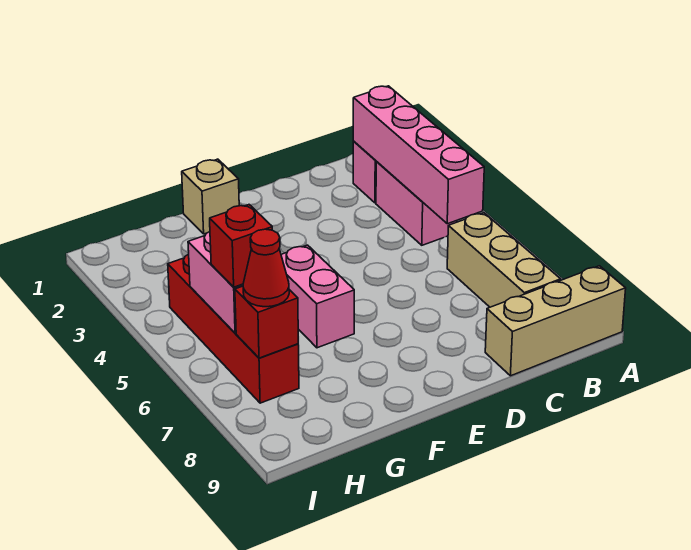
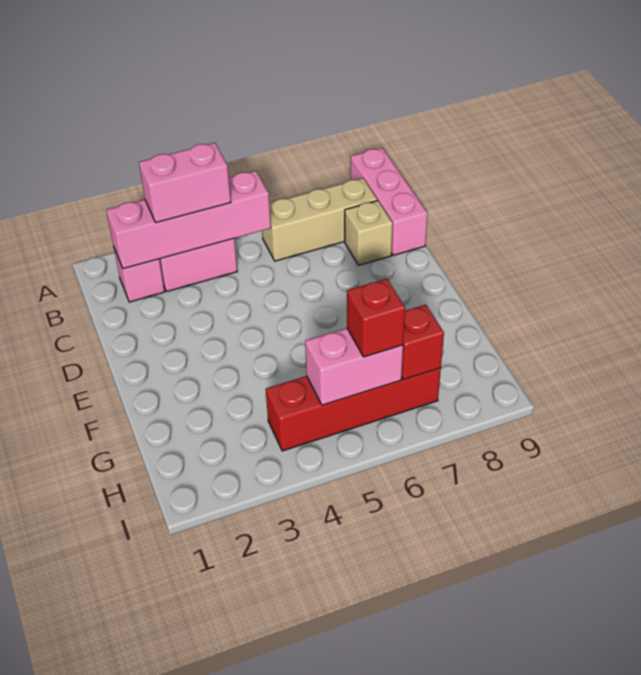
tan 1x3 brick [485,266,626,376] -> pink 1x3 brick [351,148,428,255]
tan 1x1 brick [182,159,239,234] -> tan 1x1 brick moved to [345,201,393,265]
pink 1x2 brick [281,245,354,348] -> pink 1x2 brick moved to [139,143,231,222]
red 1x1 cone [243,229,289,307] -> none

